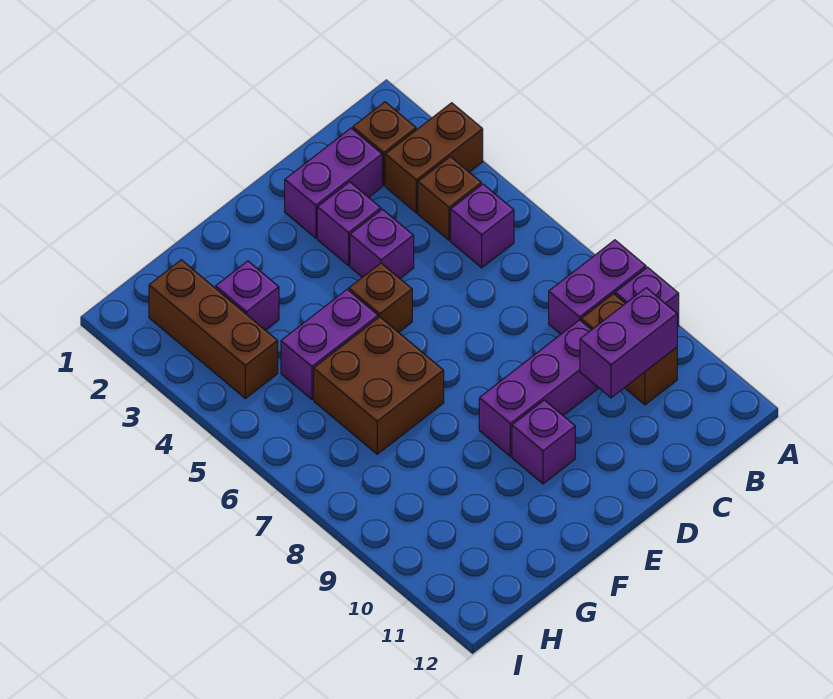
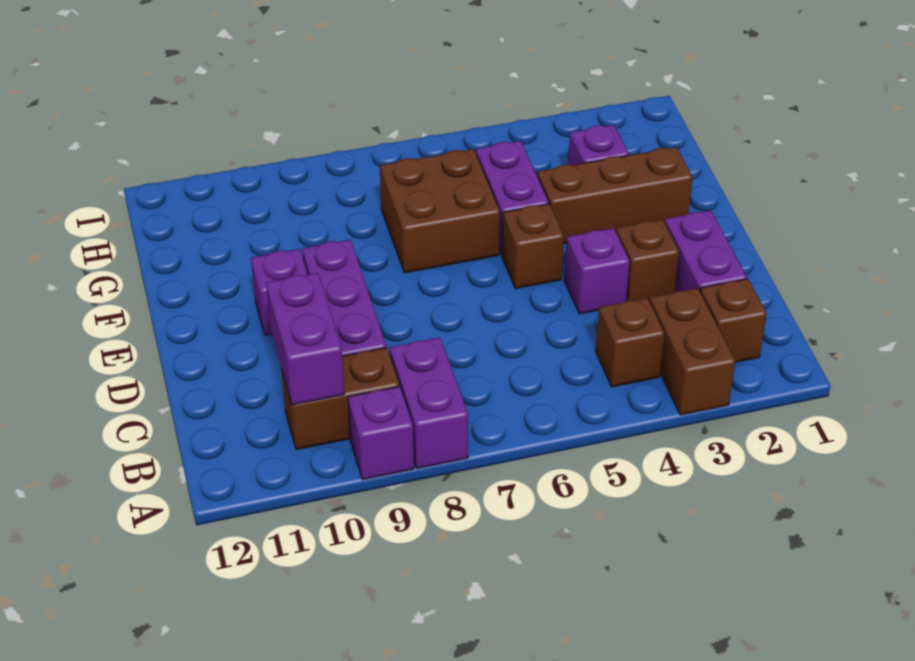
purple 1x1 brick [451,184,514,268] -> none
purple 1x1 brick [317,182,381,266] -> brown 1x1 brick [616,219,679,301]
brown 1x3 brick [149,260,278,398] -> brown 1x3 brick moved to [537,147,693,244]

